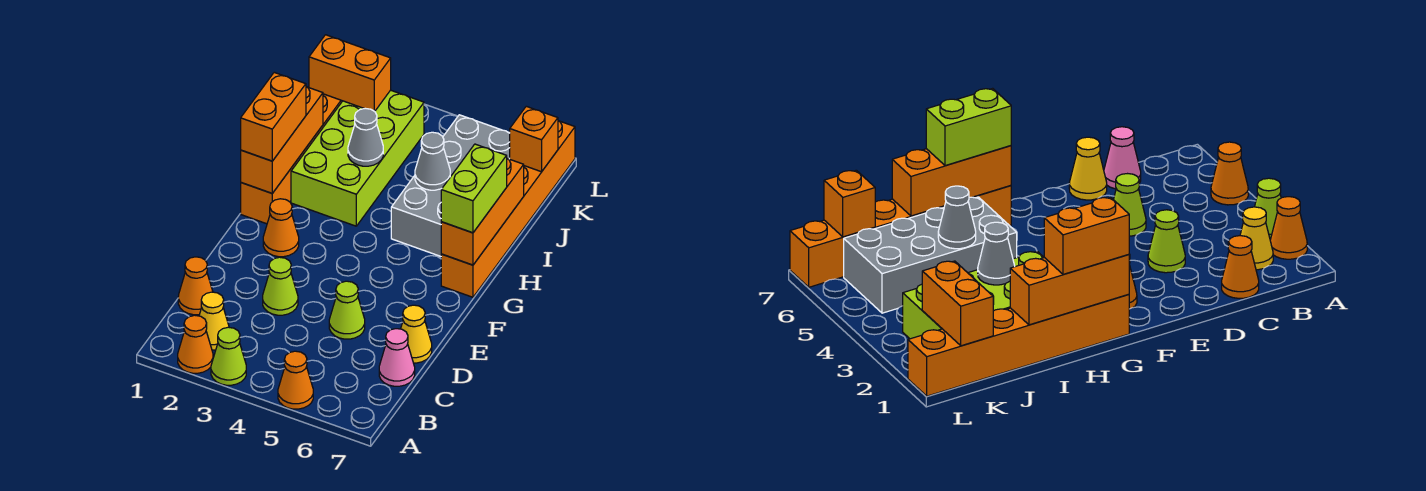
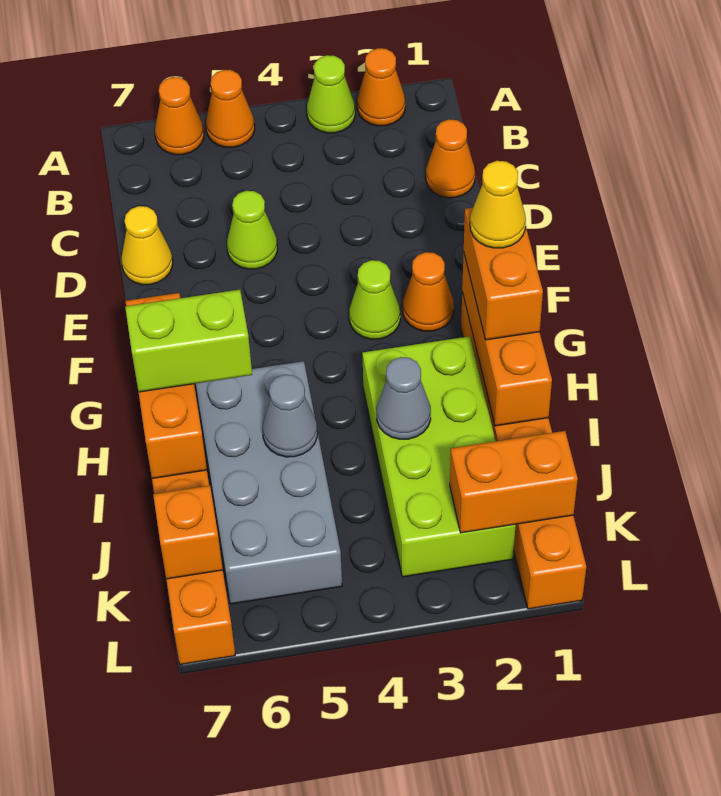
none -> orange 1x1 cone [155,77,204,155]
yellow 1x1 cone [199,292,229,350] -> yellow 1x1 cone moved to [470,161,526,248]
pink 1x1 cone [379,329,415,386] -> none
lime 1x1 cone [263,257,298,315] -> lime 1x1 cone moved to [349,260,400,339]
lime 1x2 brick [441,144,507,233] -> lime 1x2 brick turned to [125,290,252,392]

